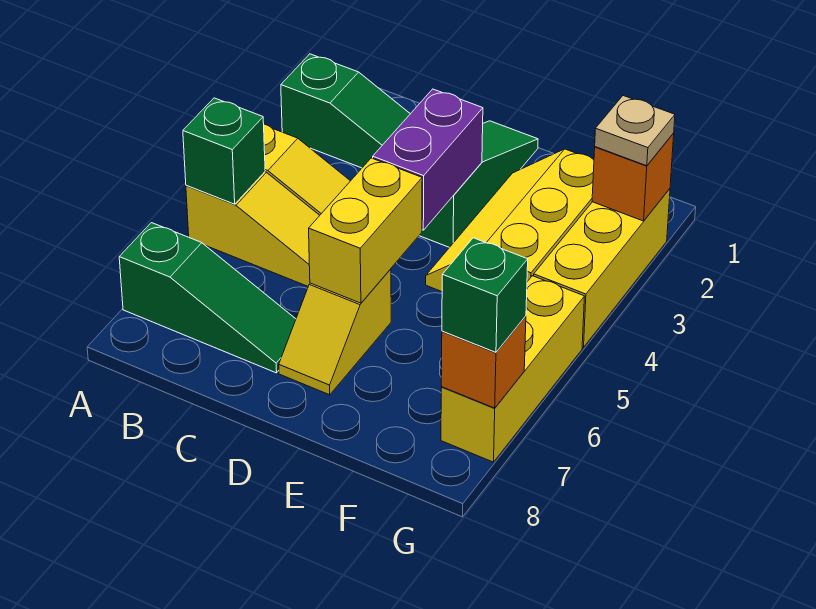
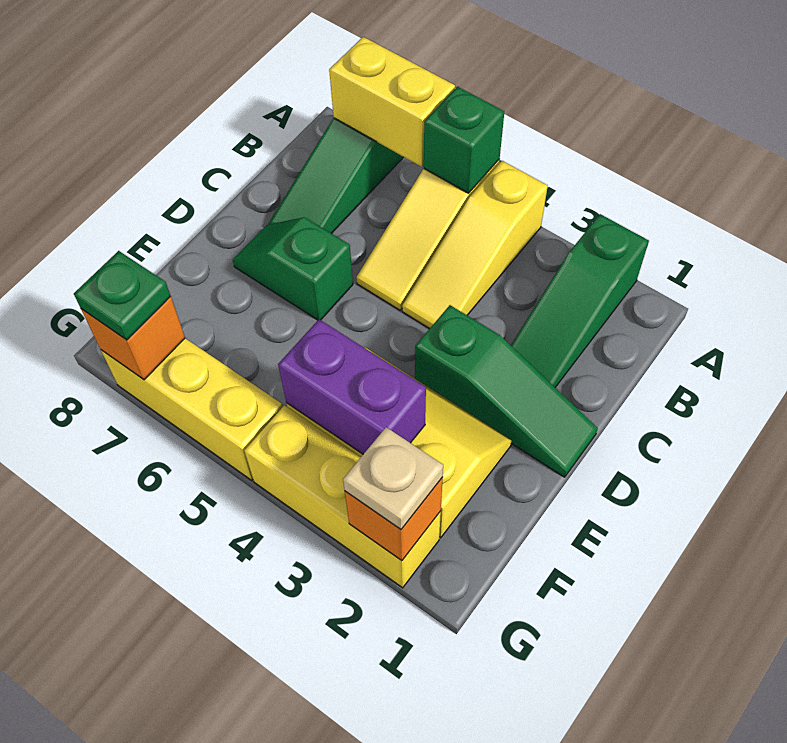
purple 1x2 brick [373,89,483,230] -> purple 1x2 brick moved to [278,319,426,454]
yellow 1x2 brick [309,158,422,303] -> yellow 1x2 brick moved to [329,37,455,167]
yellow 1x2 slope [279,269,391,395] -> green 1x2 slope [233,217,353,320]
green 1x1 brick [442,238,528,352] -> green 1x1 plate [74,251,170,340]

